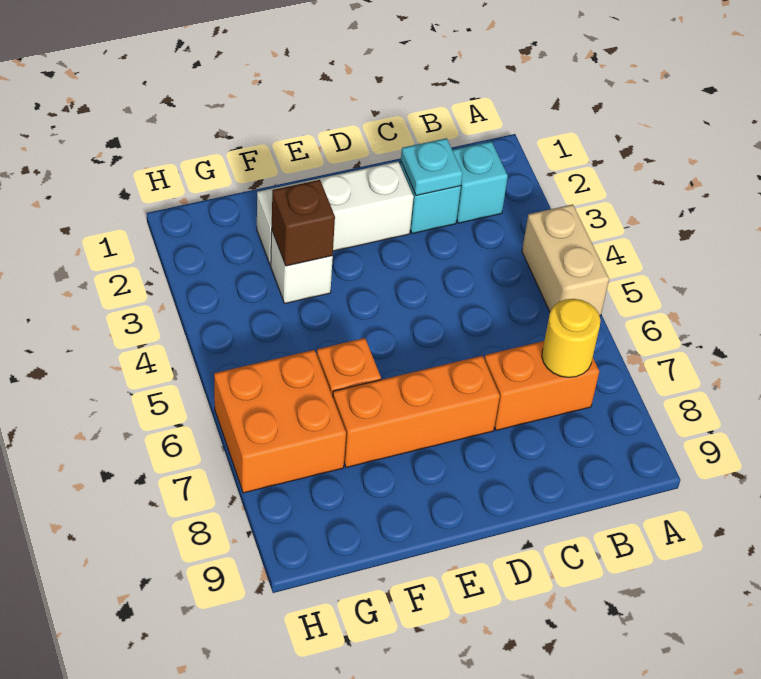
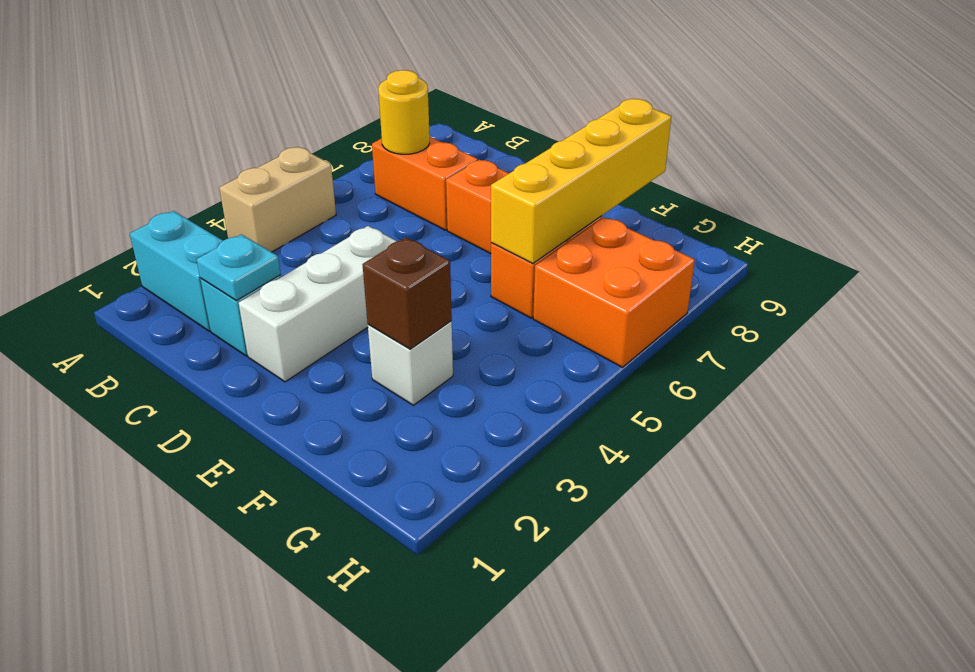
cyan 1x1 brick [452,142,508,223] -> cyan 1x2 brick [130,211,223,331]
white 1x3 brick [257,162,414,265] -> white 1x3 brick turned to [239,226,397,382]
none -> yellow 1x4 brick [491,99,671,264]

